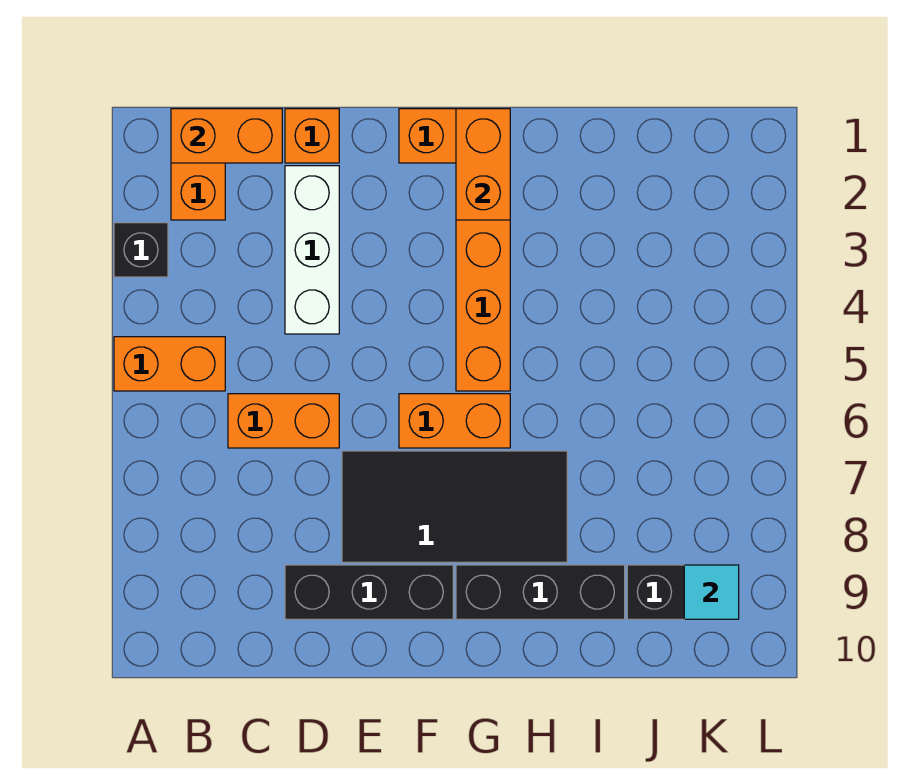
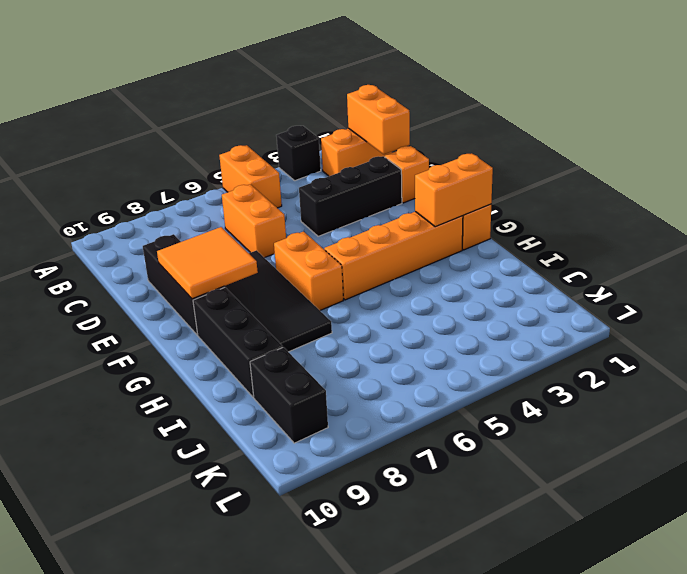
white 1x3 brick [285,166,339,334] -> black 1x3 brick [299,156,402,236]
none -> orange 2x2 tile [157,227,258,299]
cyan 1x1 tile [684,565,739,619] -> none

